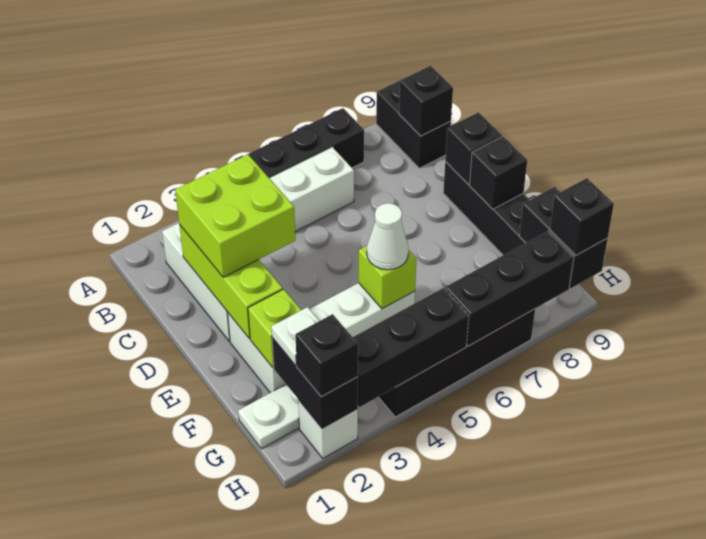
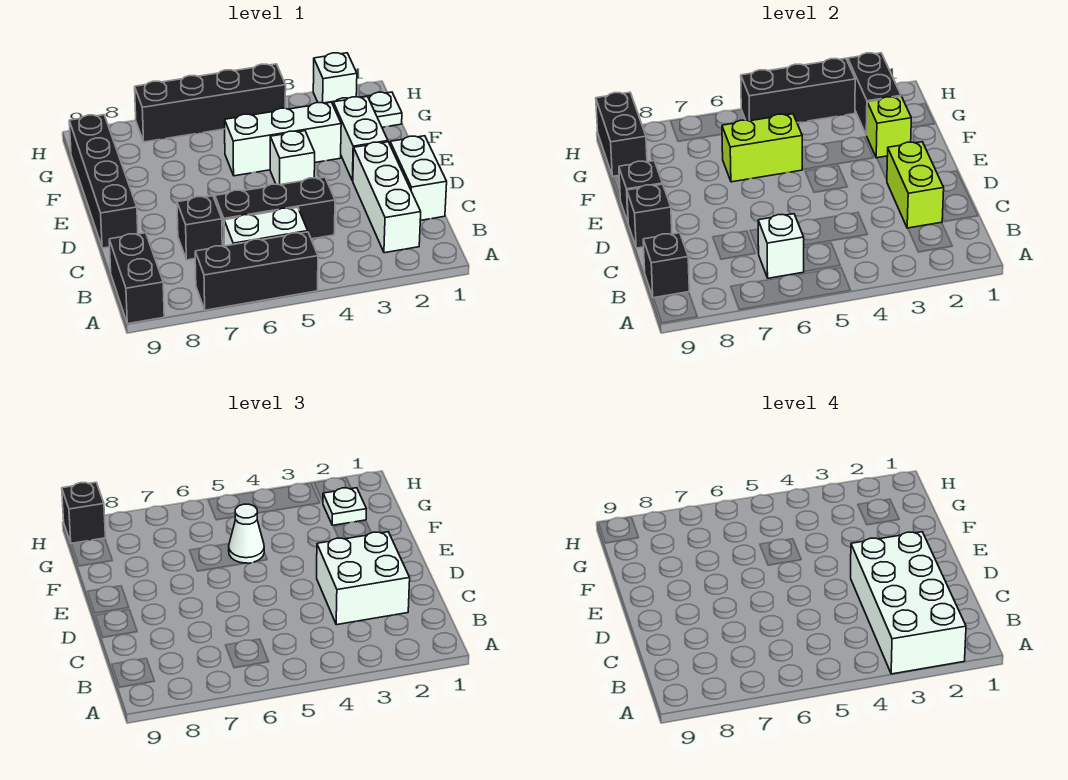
none -> white 2x4 brick [851,532,966,674]
none -> white 1x1 brick [758,214,804,278]
none -> white 1x2 brick [390,136,447,220]
lime 1x3 brick [179,225,283,338] -> lime 1x2 brick [887,142,944,228]
lime 2x2 brick [175,154,295,277] -> white 2x2 brick [317,532,410,625]
none -> white 1x1 brick [270,131,315,185]
lime 1x1 brick [359,246,417,309] -> lime 1x2 brick [722,114,802,182]
black 1x1 brick [295,314,358,397] -> black 1x1 brick moved to [177,196,222,260]
black 1x3 brick [445,231,574,346] -> black 1x3 brick moved to [215,177,335,246]

